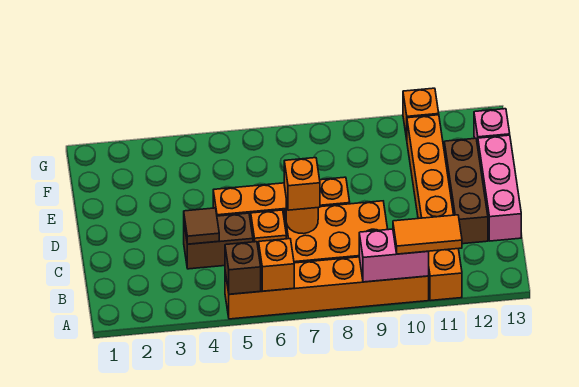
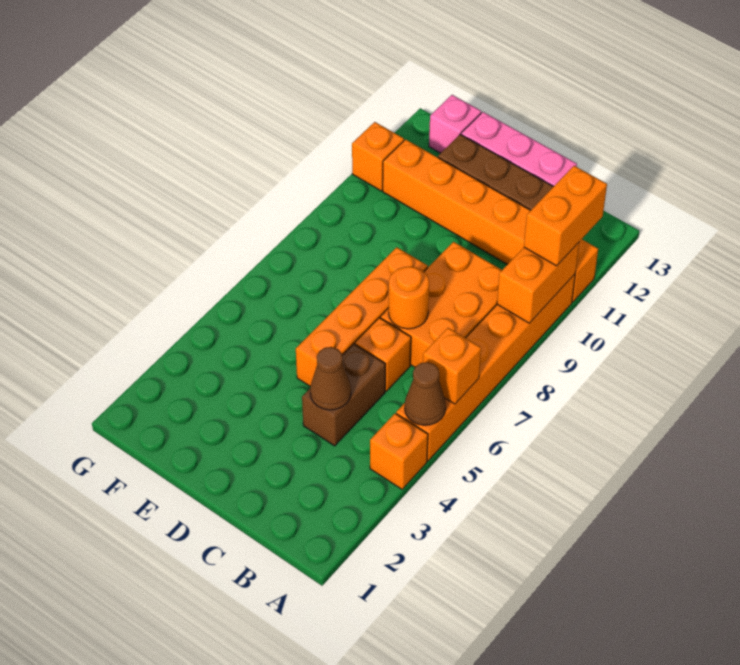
brown 1x1 brick [225,242,261,294] -> brown 1x1 cone [405,362,446,425]
pink 1x2 brick [359,229,429,282] -> orange 1x2 brick [497,243,579,323]
orange 1x2 tile [393,215,462,254] -> orange 1x2 brick [524,166,607,266]
brown 1x1 tile [184,208,219,244] -> brown 1x1 cone [310,347,351,410]
orange 1x1 brick [284,158,320,210] -> orange 1x1 brick moved to [370,413,428,489]

